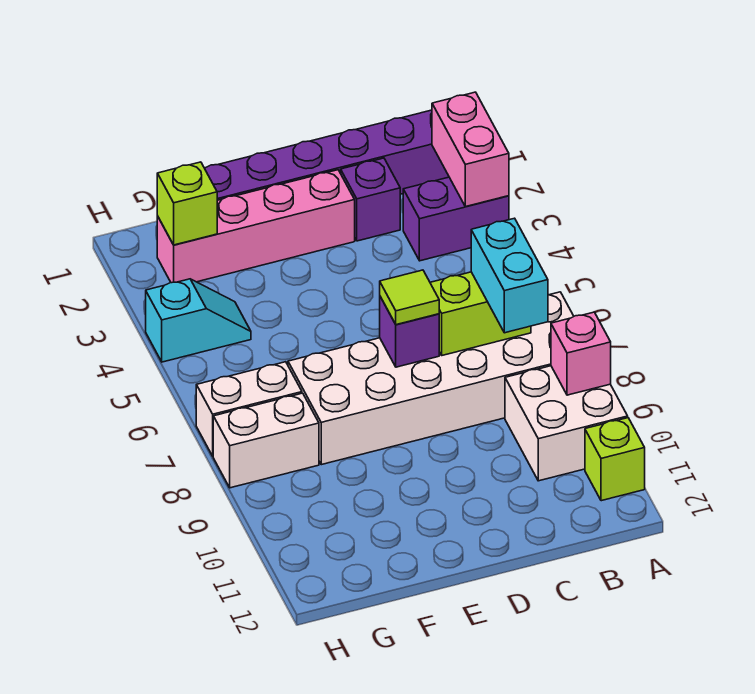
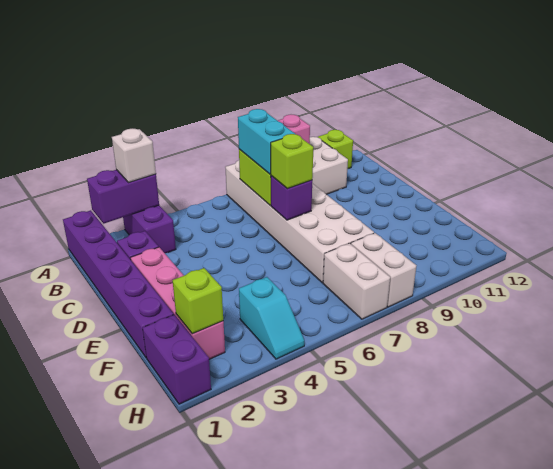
pink 1x2 brick [432,92,509,207] -> purple 1x2 brick [87,170,159,223]
none -> white 1x1 brick [112,129,156,183]
cyan 1x2 brick [471,218,548,333] -> cyan 1x2 brick turned to [238,109,295,174]
lime 1x1 tile [380,270,439,325] -> lime 1x1 brick [270,134,313,189]
none -> purple 1x2 brick [143,315,211,404]
cyan 1x2 slope [146,279,251,362] -> cyan 1x2 slope turned to [239,277,304,359]

